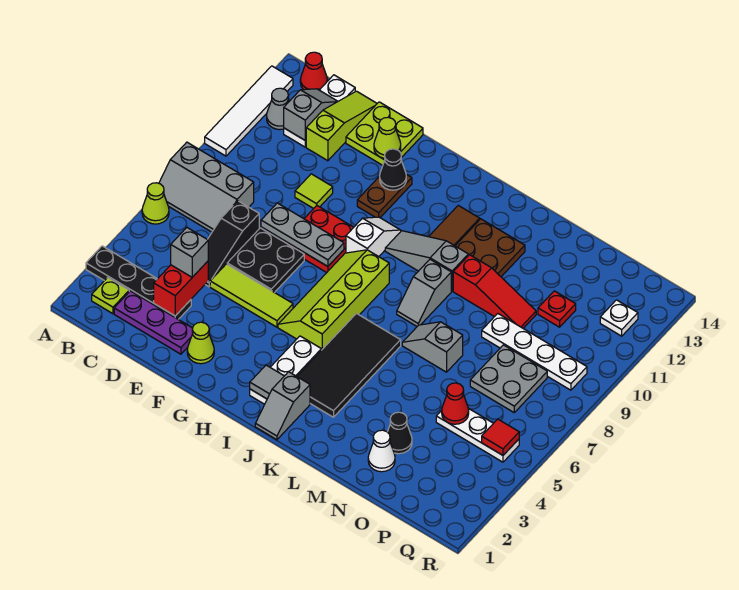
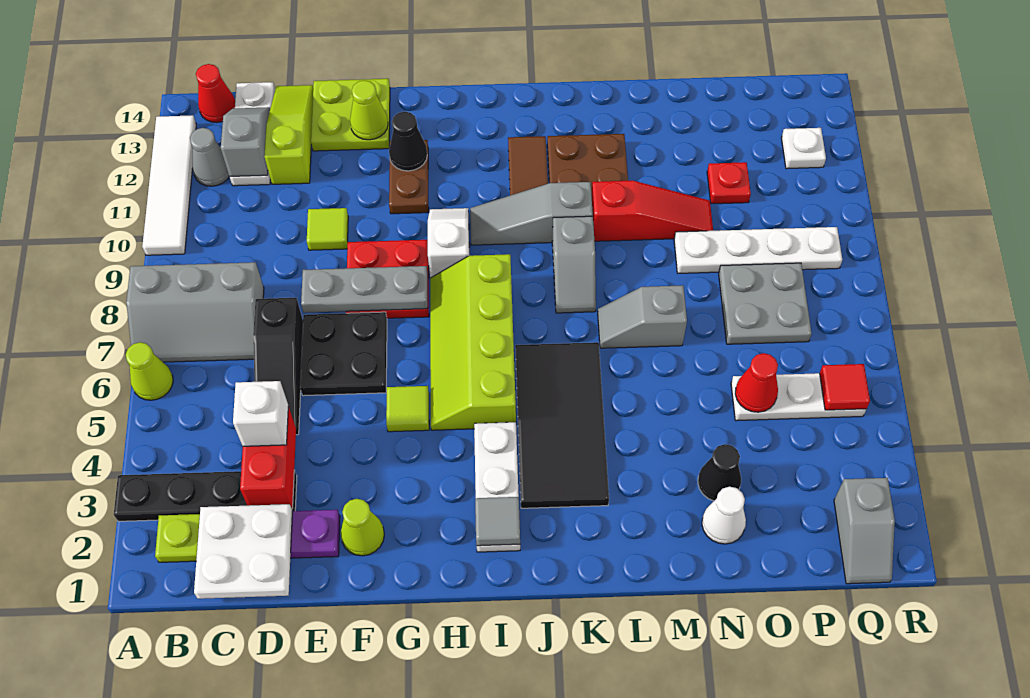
none -> white 2x2 plate [194,504,292,599]
grey 1x1 brick [171,228,208,277] -> white 1x1 brick [233,381,288,446]
lime 1x3 tile [210,264,293,327] -> lime 1x1 tile [386,386,429,432]
grey 1x2 slope [255,372,310,440] -> grey 1x2 slope moved to [834,478,895,584]

